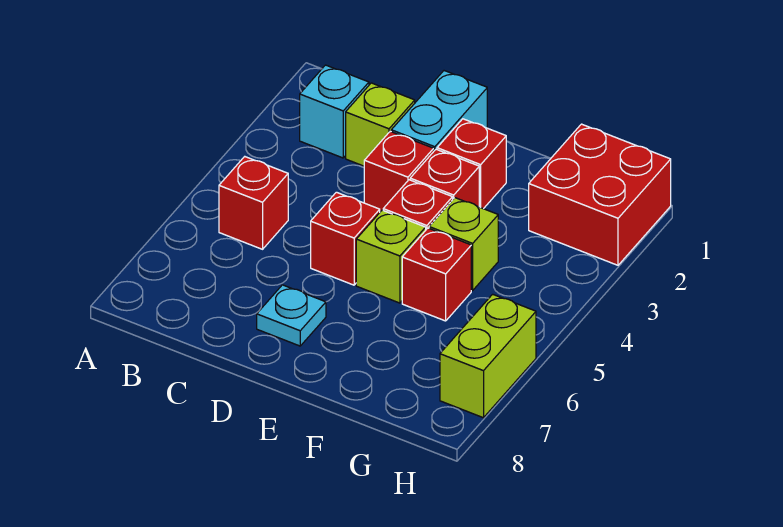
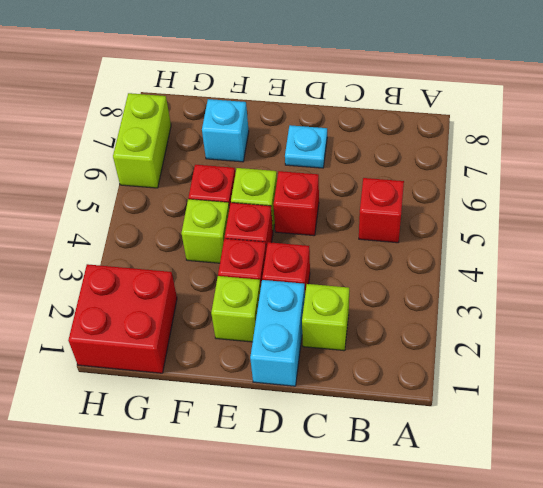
cyan 1x1 brick [300,65,369,158] -> cyan 1x1 brick moved to [202,99,249,162]
red 1x1 brick [437,119,506,209] -> lime 1x1 brick [211,276,261,342]

